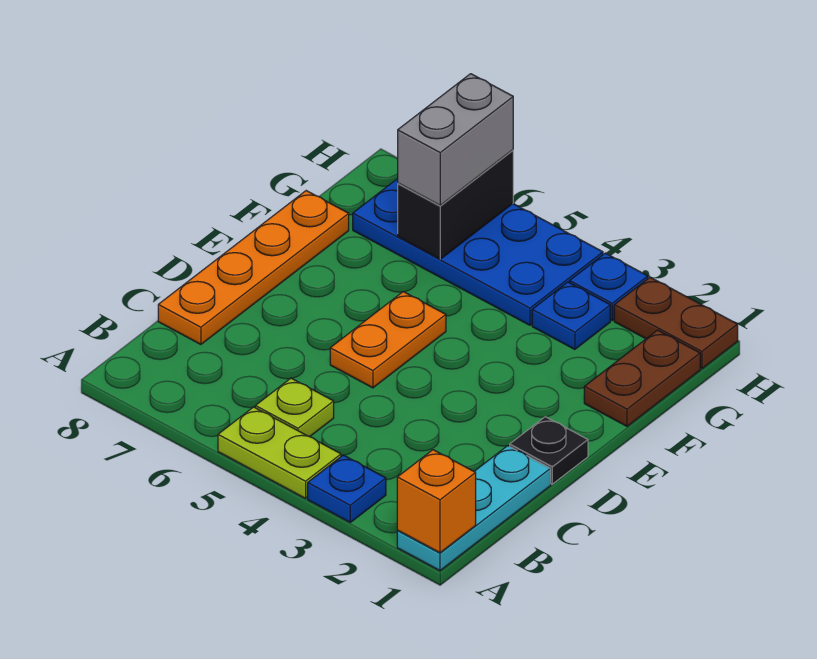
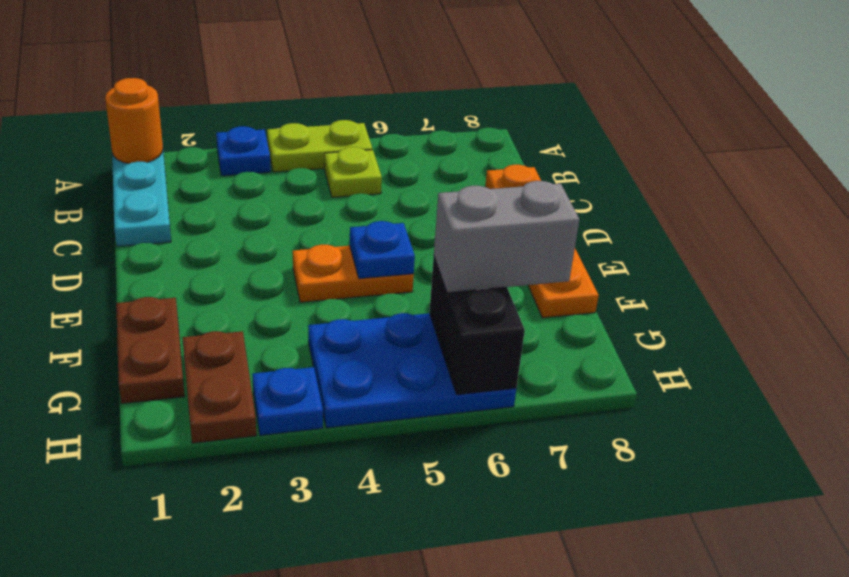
orange 1x1 brick [397,450,476,553] -> orange 1x1 round brick [105,78,163,163]
black 1x1 plate [510,417,588,484] -> none
orange 1x2 plate [330,292,446,388] -> orange 1x2 plate turned to [293,244,414,302]
blue 1x1 plate [532,282,610,349] -> blue 1x1 plate moved to [350,221,415,279]
blue 2x4 plate [353,179,603,325] -> blue 2x3 plate [308,313,516,428]
grey 1x2 brick [398,74,513,205] -> grey 1x2 brick turned to [434,181,579,293]
brown 1x2 plate [614,277,738,369] -> brown 1x2 plate turned to [182,331,257,443]

